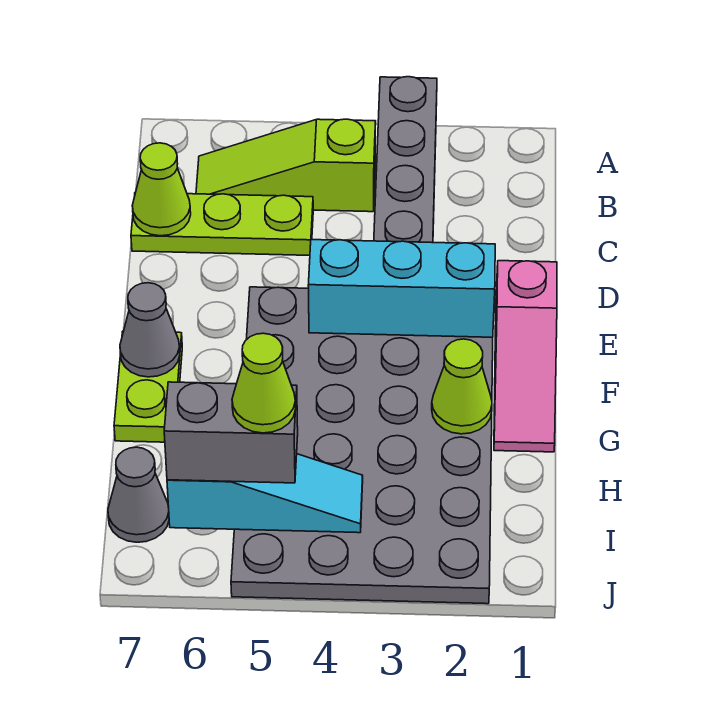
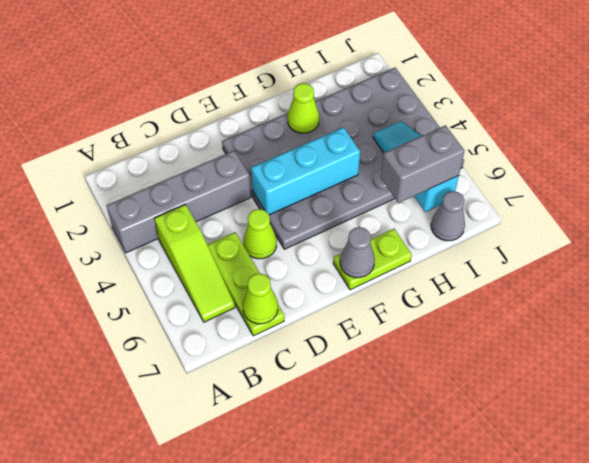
pink 1x3 slope [494,261,557,452] -> none
cyan 1x3 brick [308,240,495,337] -> cyan 1x3 brick turned to [251,127,360,215]
grey 1x2 brick [164,382,298,483] -> grey 1x2 brick turned to [381,125,464,203]
lime 1x1 cone [232,333,296,433] -> lime 1x1 cone moved to [243,209,277,259]

